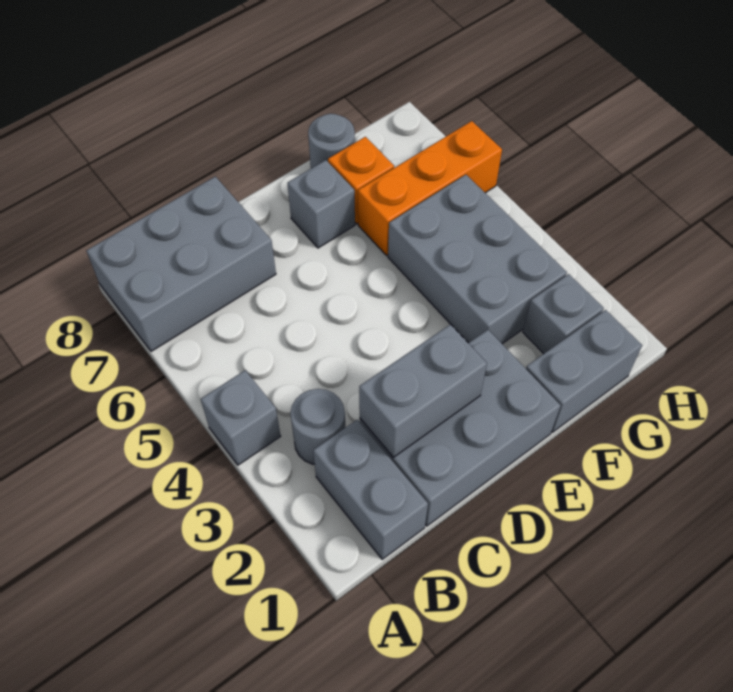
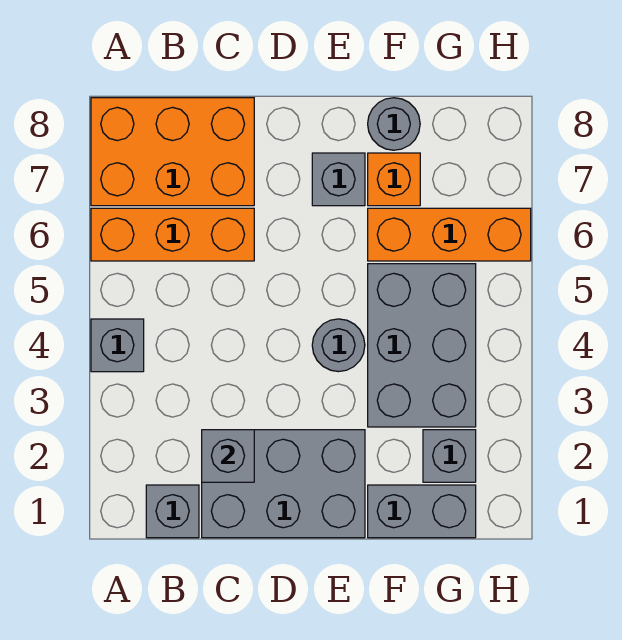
none -> orange 1x3 brick [91,208,254,261]
grey 2x3 brick [86,177,276,351] -> orange 2x3 brick [91,98,254,206]
grey 1x2 brick [313,420,428,559] -> grey 1x1 brick [146,485,199,538]
grey 1x1 round brick [290,389,345,464] -> grey 1x1 round brick moved to [312,319,365,372]
grey 1x2 brick [359,324,487,457] -> grey 1x1 brick [202,430,254,482]

